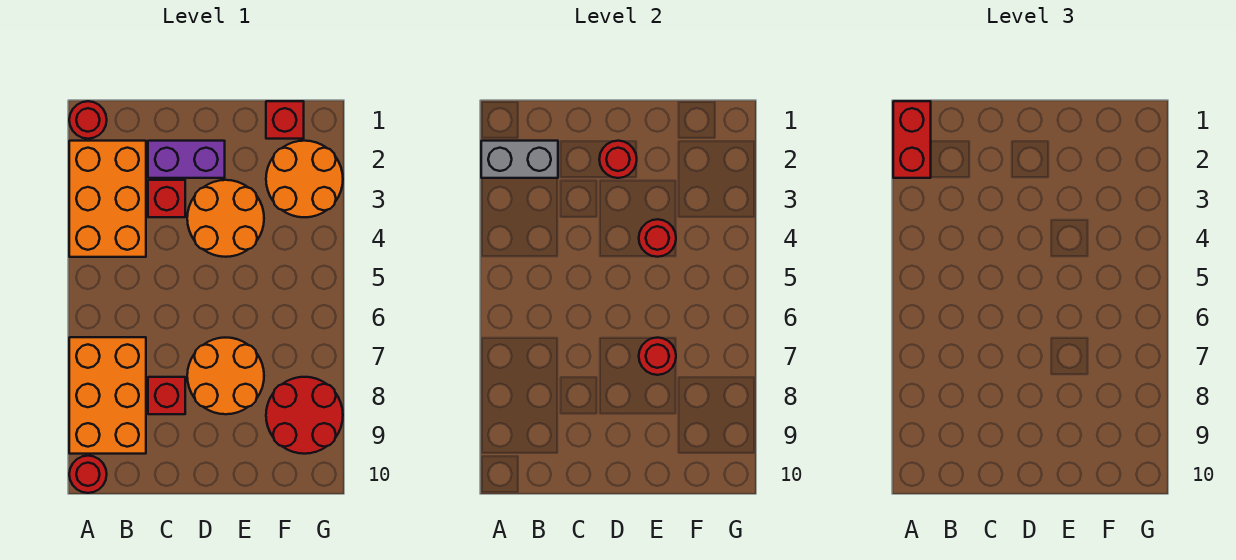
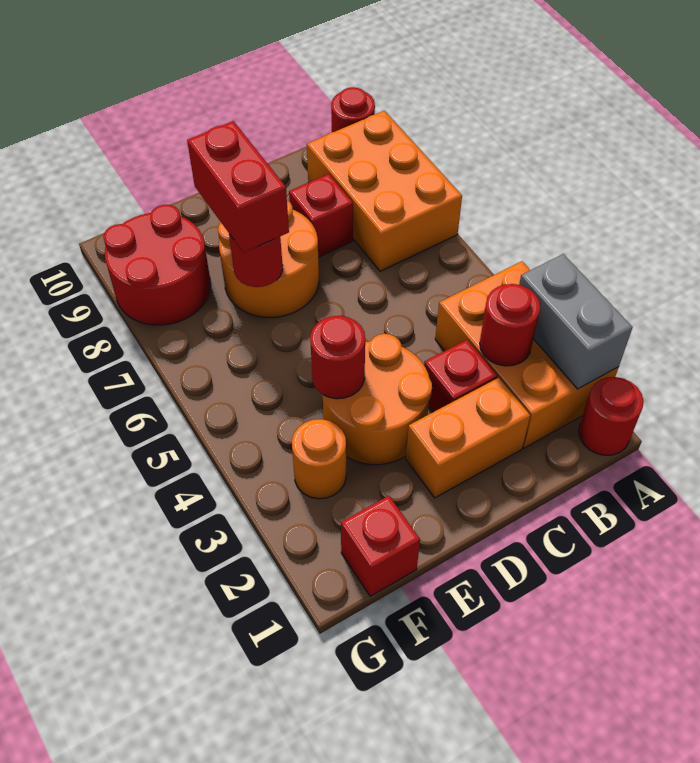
red 1x2 brick [893,101,931,178] -> red 1x2 brick moved to [187,121,289,253]
grey 1x2 brick [481,141,558,178] -> grey 1x2 brick turned to [519,254,632,389]
purple 1x2 brick [148,141,225,178] -> orange 1x2 brick [406,378,530,498]
red 1x1 round brick [599,141,637,178] -> red 1x1 round brick moved to [480,284,540,366]
orange 2x2 round brick [266,141,343,217] -> orange 1x1 round brick [292,419,346,499]

